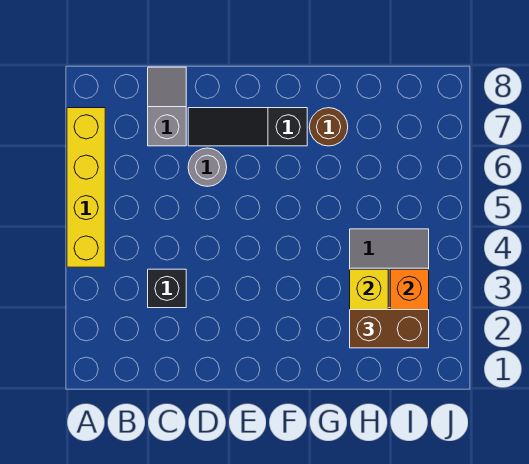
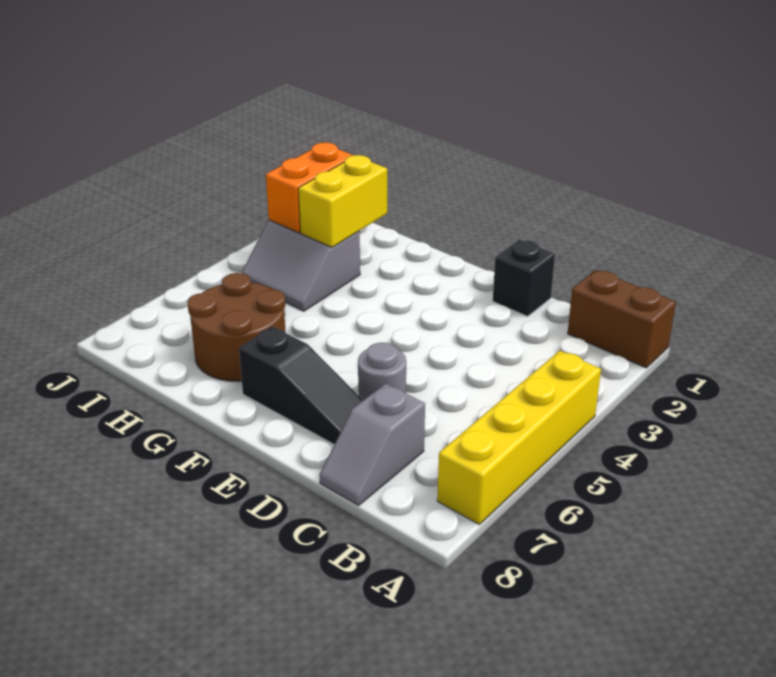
black 1x1 brick [148,269,186,308] -> black 1x1 brick moved to [493,240,555,316]
brown 1x1 round brick [309,108,348,146] -> brown 2x2 round brick [187,273,286,381]
brown 1x2 brick [350,310,429,348] -> brown 1x2 brick moved to [568,270,676,368]

